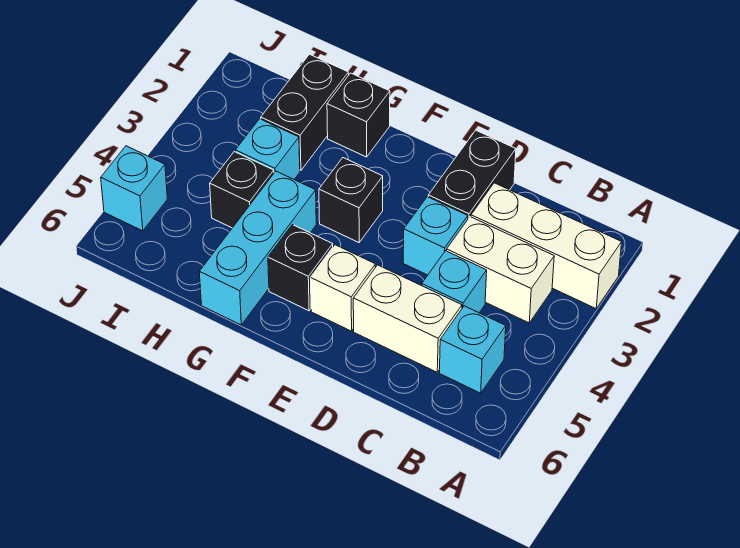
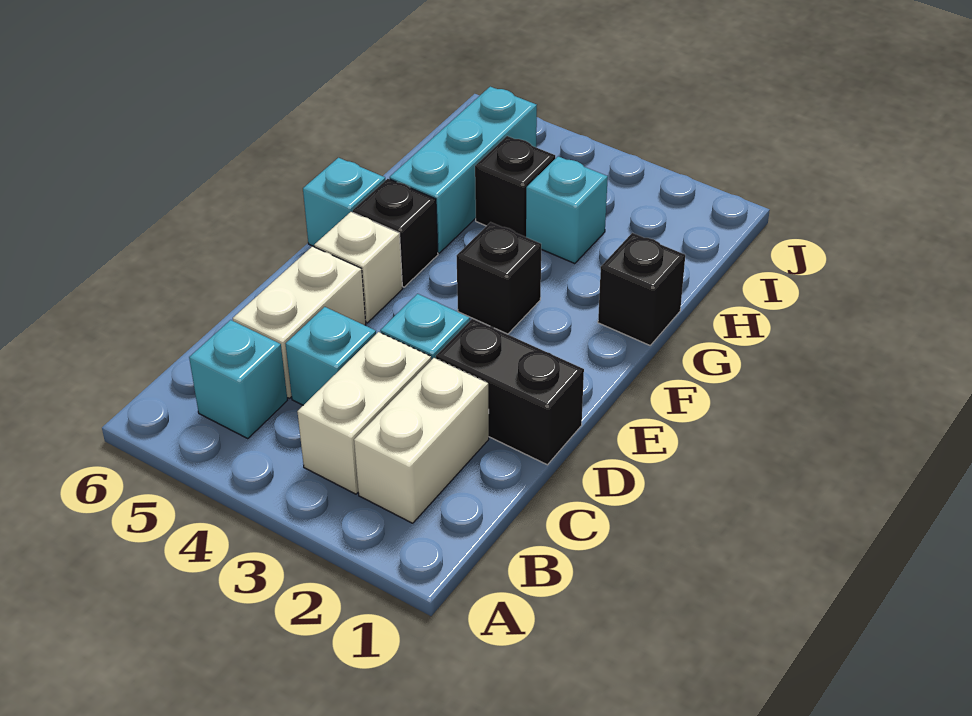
white 1x3 brick [471,183,622,308] -> white 1x2 brick [354,358,489,523]
cyan 1x3 brick [199,171,316,325] -> cyan 1x3 brick turned to [390,87,537,253]
black 1x2 brick [261,54,349,170] -> none
cyan 1x1 brick [101,146,167,231] -> cyan 1x1 brick moved to [303,158,385,247]

